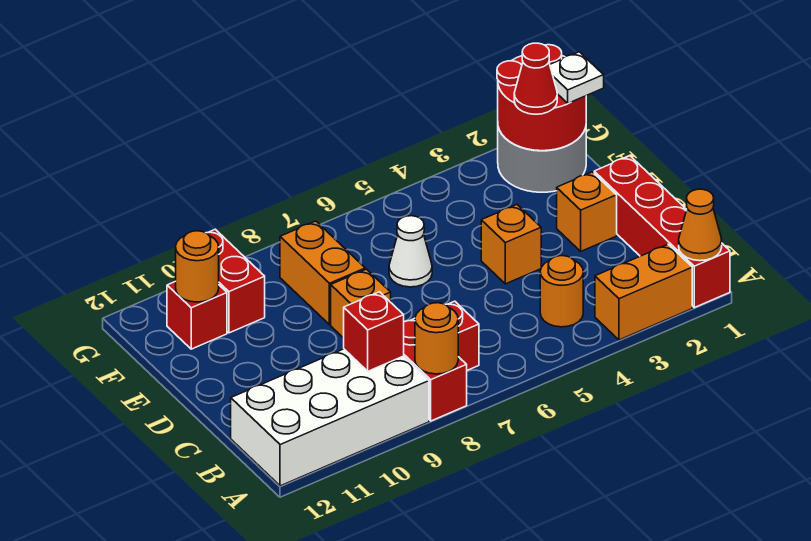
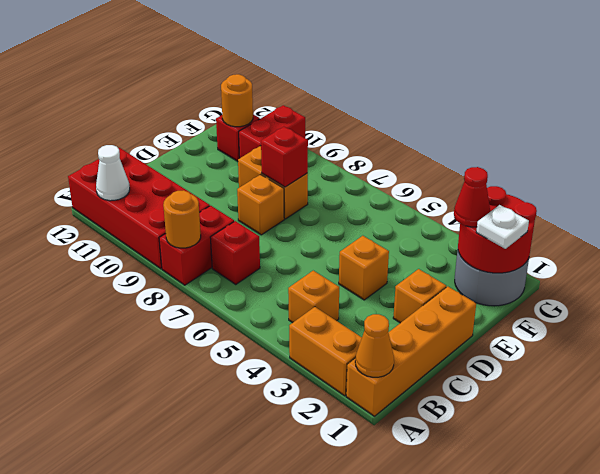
red 1x4 brick [594,156,730,308] -> orange 1x4 brick [346,286,476,416]
white 2x4 brick [231,349,429,486] -> red 2x4 brick [68,148,210,269]
orange 1x1 round brick [540,256,583,327] -> orange 1x1 brick [288,271,339,323]
red 1x1 brick [344,292,404,371] -> red 1x1 brick moved to [261,127,308,187]
white 1x1 cone [389,216,432,287] -> white 1x1 cone moved to [96,145,130,201]
orange 1x2 brick [280,221,365,325] -> orange 1x2 brick turned to [238,146,308,219]

